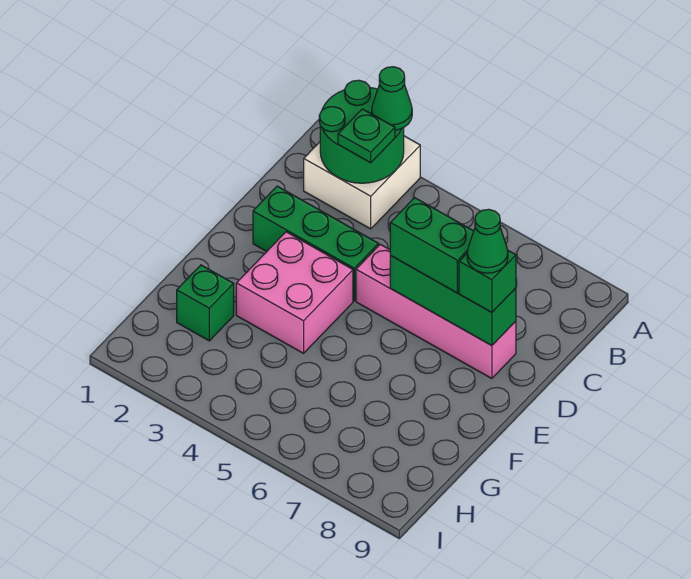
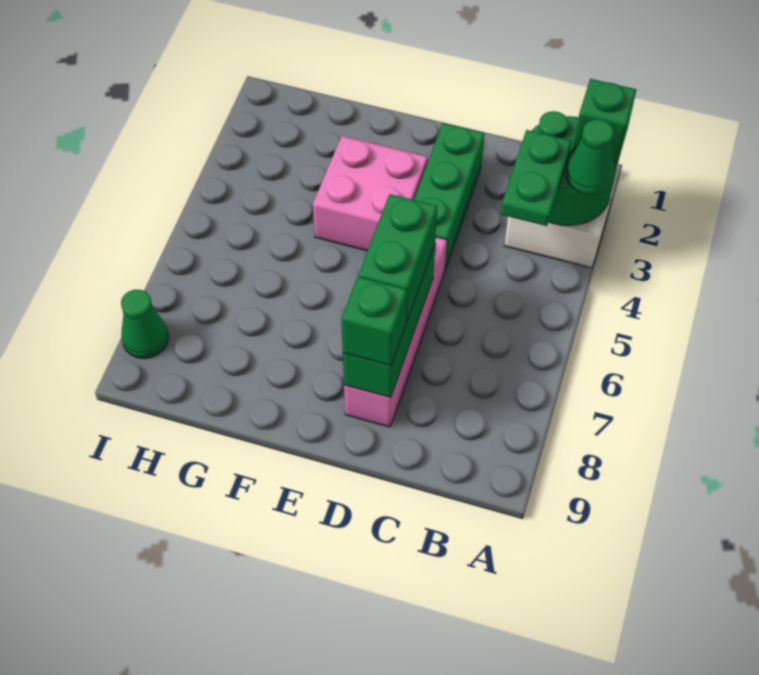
green 1x1 plate [338,109,395,163] -> green 1x2 plate [501,130,572,226]
green 1x1 cone [467,209,508,273] -> green 1x1 cone moved to [121,290,169,359]
green 1x1 brick [177,265,234,341] -> green 1x1 brick moved to [573,79,636,162]

